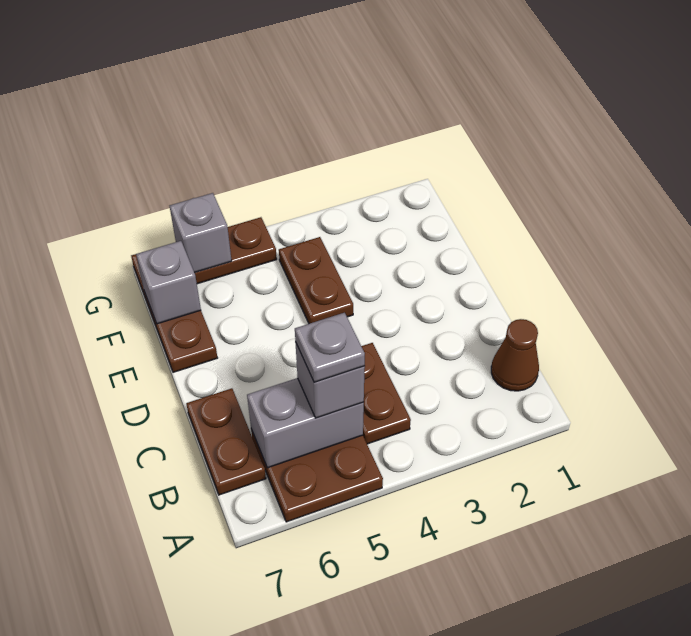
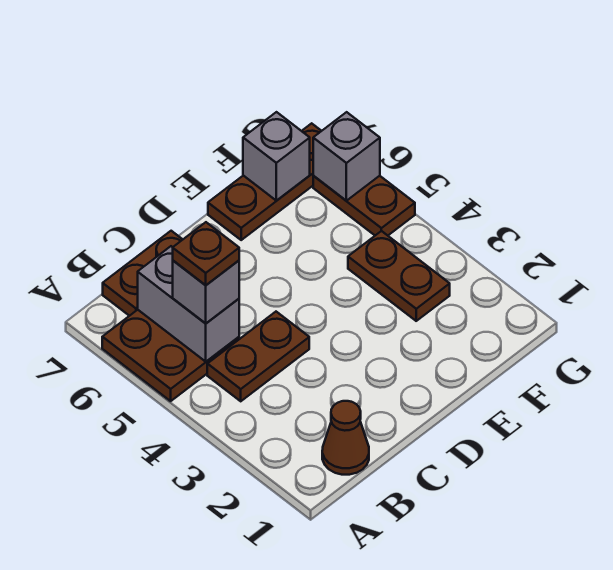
grey 1x1 plate [295,313,365,382] -> brown 1x1 plate [173,222,239,285]
brown 1x2 plate [279,237,353,324] -> brown 1x2 plate turned to [348,231,450,321]

